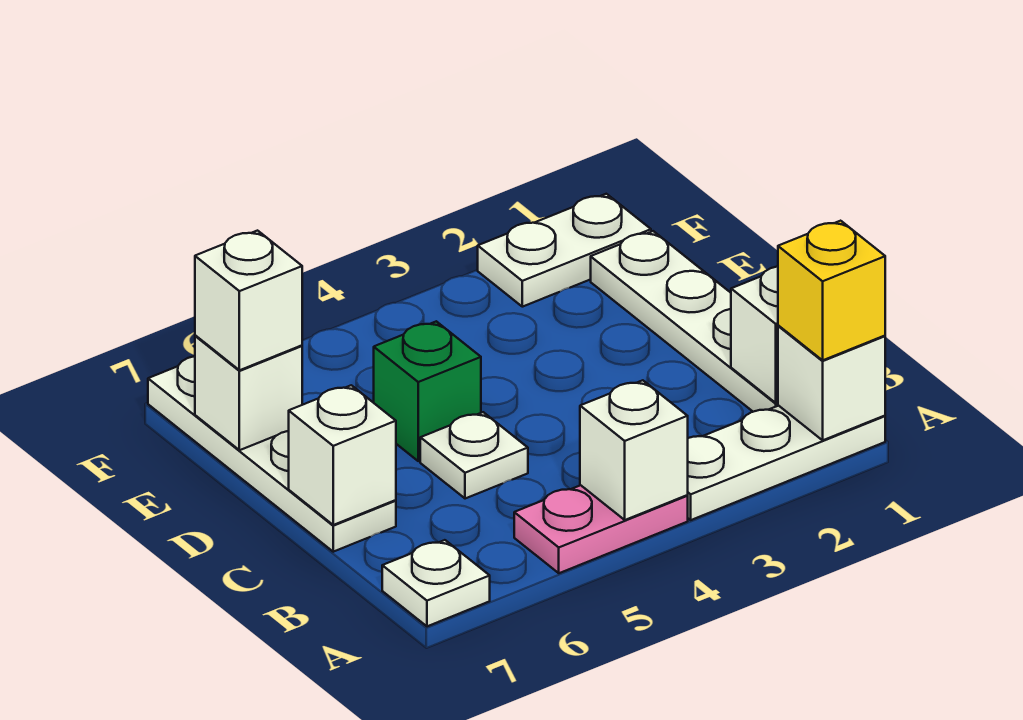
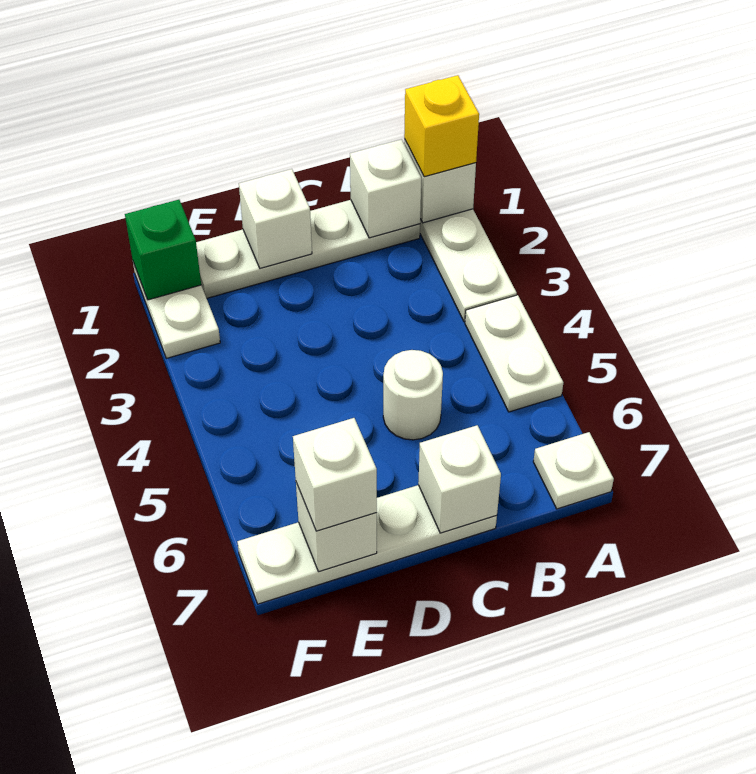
pink 1x2 plate [514,485,688,573] -> white 1x2 plate [465,295,563,412]
white 1x1 brick [580,380,688,520] -> white 1x1 brick moved to [239,169,312,268]
white 1x1 plate [420,412,528,499] -> white 1x1 round brick [383,350,443,440]
green 1x1 brick [374,321,481,461] -> green 1x1 brick moved to [125,200,201,300]

